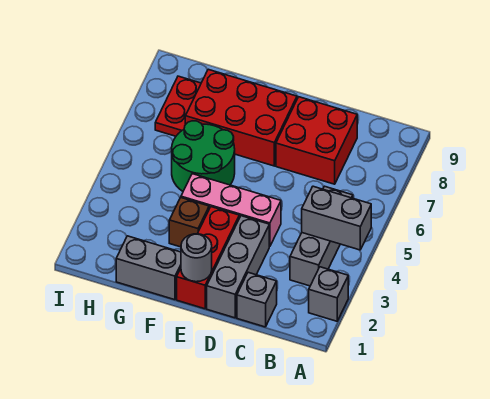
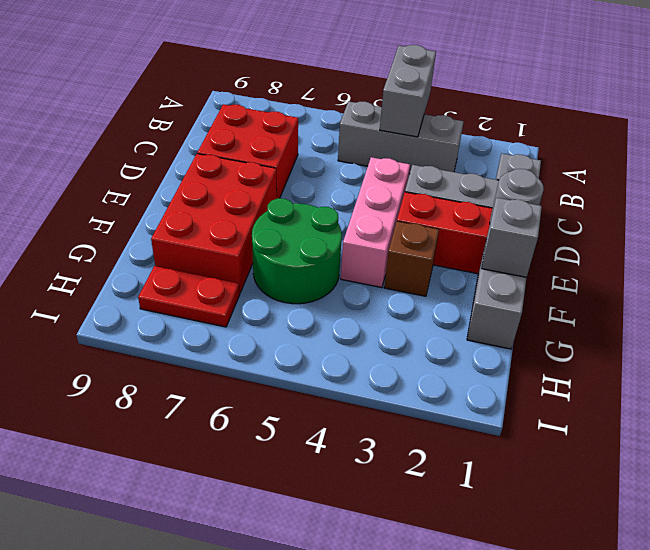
grey 1x1 brick [309,267,348,321] -> grey 1x1 brick moved to [481,198,542,277]

